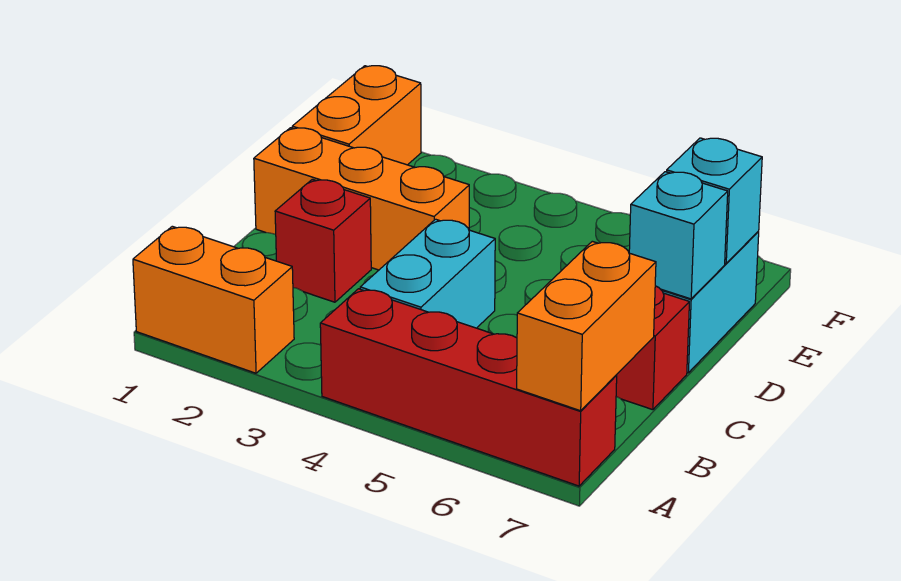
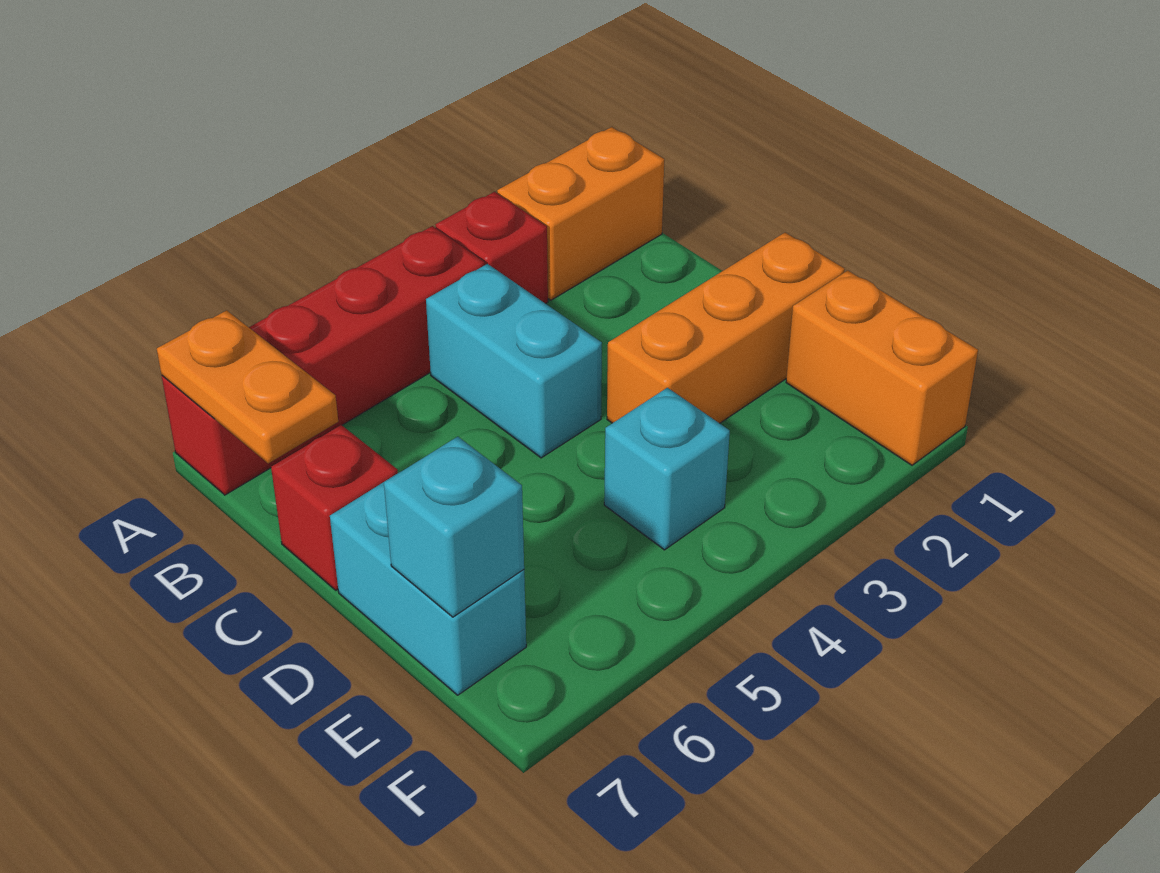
orange 1x2 brick [517,241,656,411] -> orange 1x2 plate [157,310,338,463]
red 1x1 brick [275,179,371,302] -> red 1x1 brick moved to [435,192,548,304]
cyan 1x1 brick [629,172,728,299] -> cyan 1x1 brick moved to [604,388,730,550]

